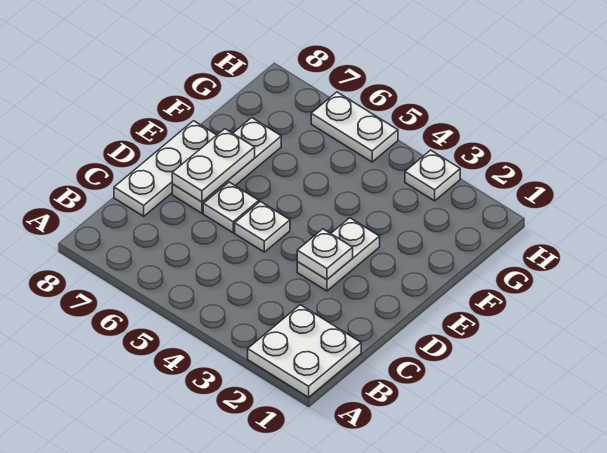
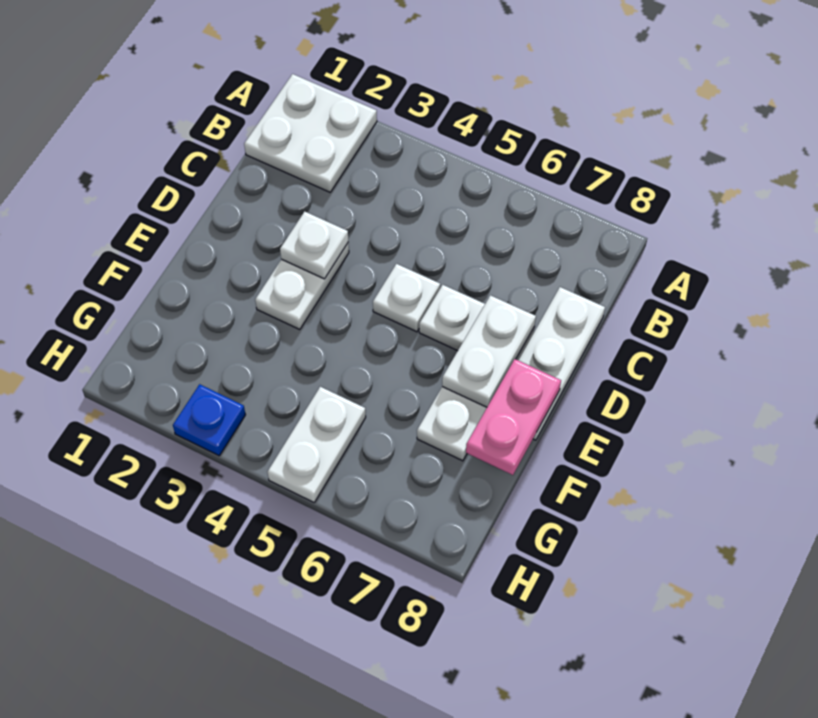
none -> pink 1x2 plate [466,359,561,475]
white 1x1 plate [405,150,460,201] -> blue 1x1 plate [173,384,246,456]
white 1x2 plate [311,92,398,162] -> white 1x2 plate turned to [267,387,366,502]

